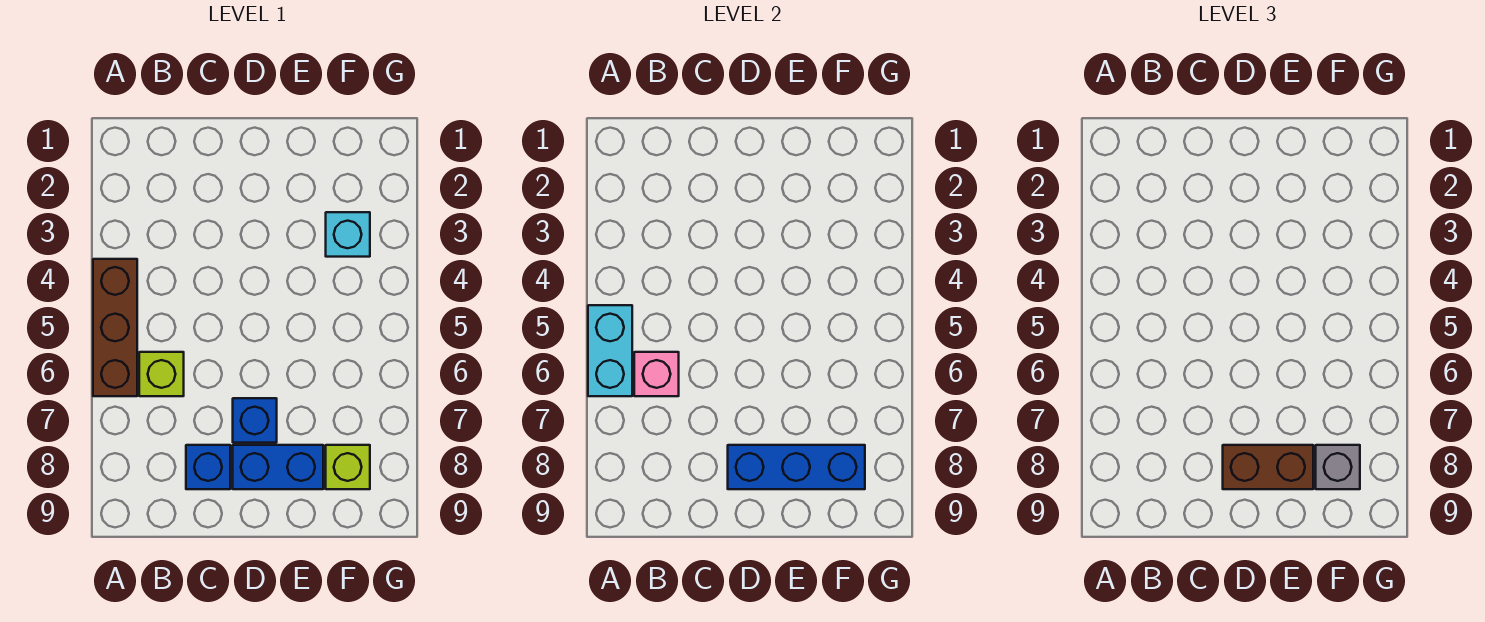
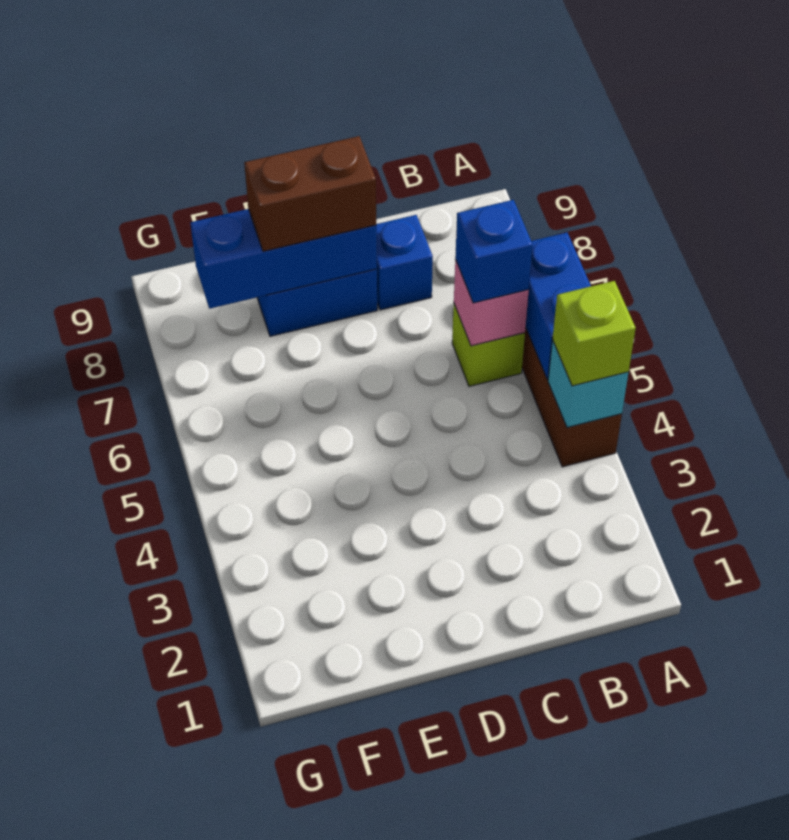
cyan 1x2 brick [588,305,632,396] -> blue 1x2 brick [526,233,591,379]
blue 1x1 brick [233,398,277,443] -> blue 1x1 brick moved to [455,200,533,303]
cyan 1x1 brick [326,212,370,257] -> cyan 1x1 brick moved to [548,340,629,427]
lime 1x1 brick [326,445,370,489] -> lime 1x1 brick moved to [552,281,636,386]
grey 1x1 brick [1316,445,1360,489] -> none

